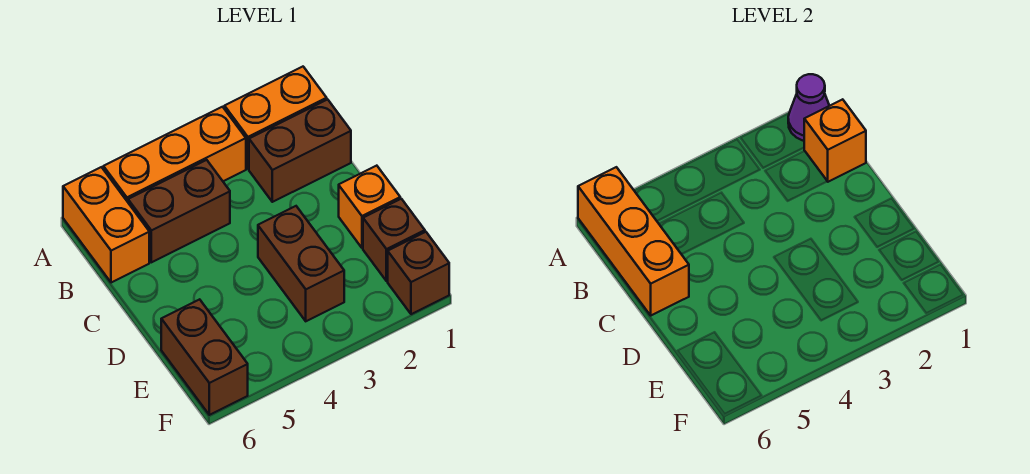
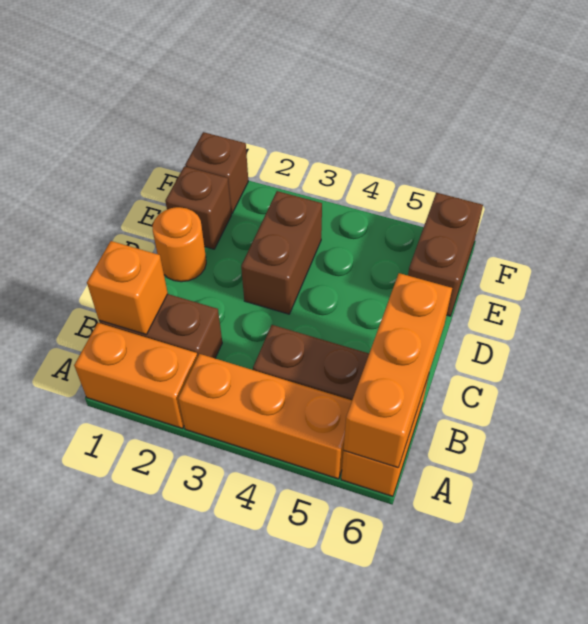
purple 1x1 cone [788,74,829,141] -> none
orange 1x1 brick [339,166,400,248] -> orange 1x1 round brick [152,207,206,282]

